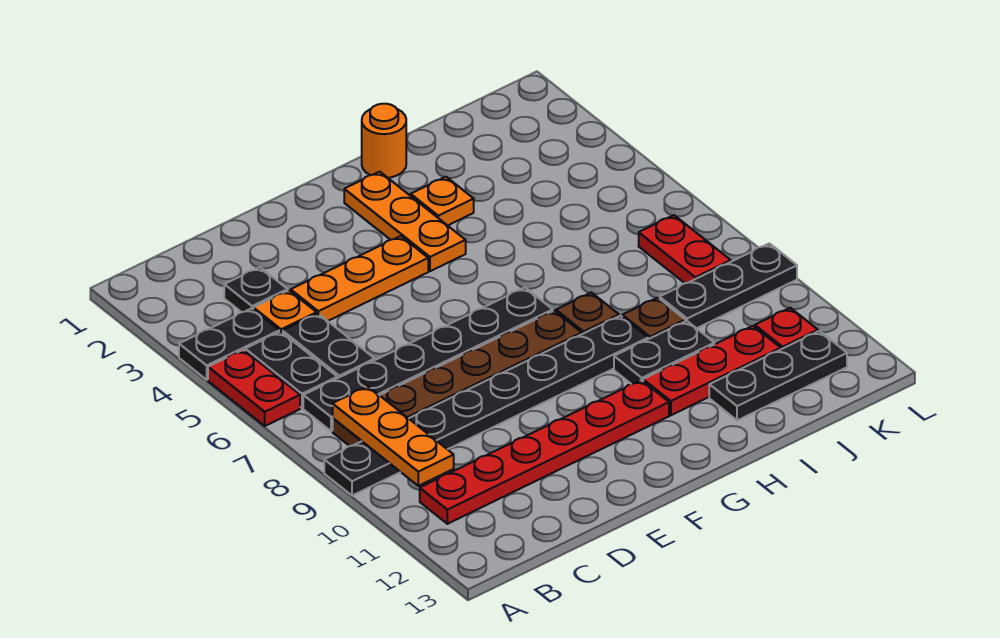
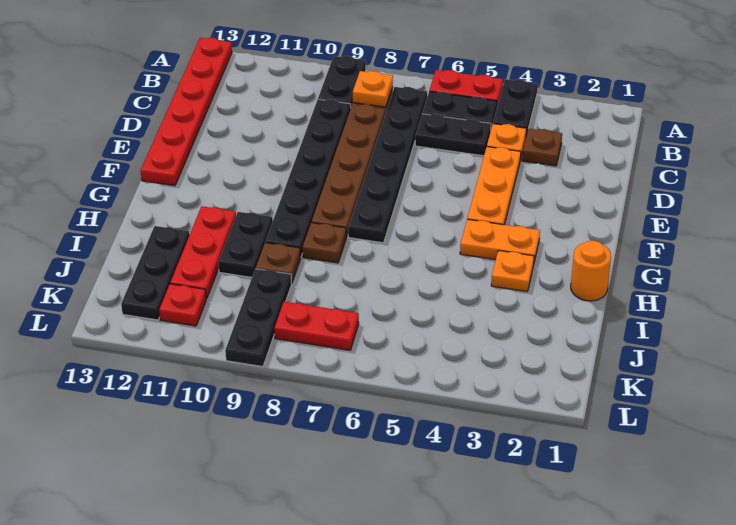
orange 1x3 plate [333,386,454,486] -> orange 1x1 plate [353,71,393,107]
red 1x6 plate [420,380,669,524] -> red 1x6 plate moved to [141,38,232,186]
black 1x1 plate [224,267,288,312] -> brown 1x1 plate [522,129,562,166]
orange 1x3 plate [344,172,466,271] -> orange 1x2 plate [460,219,540,262]

